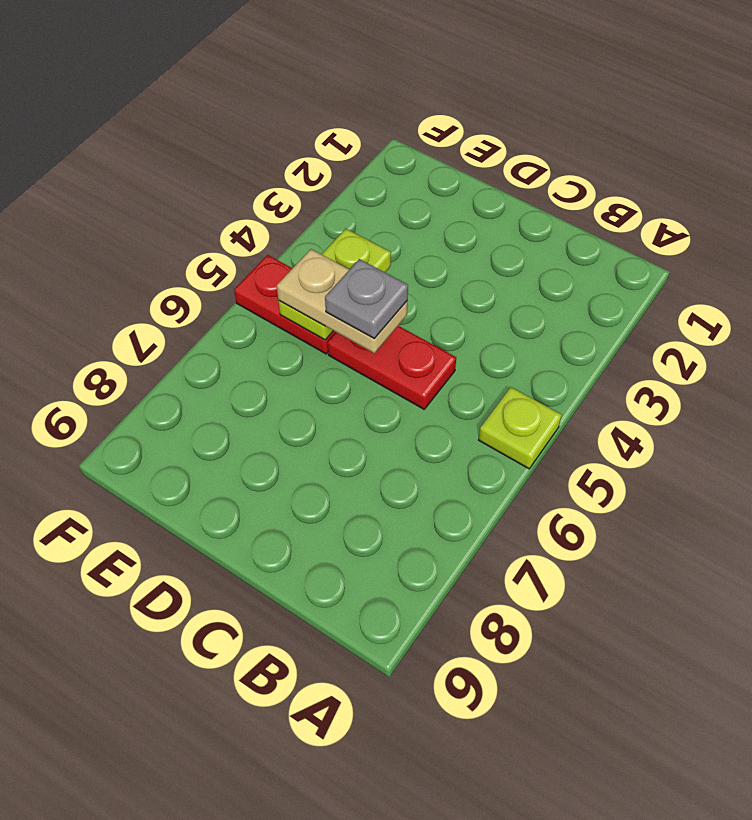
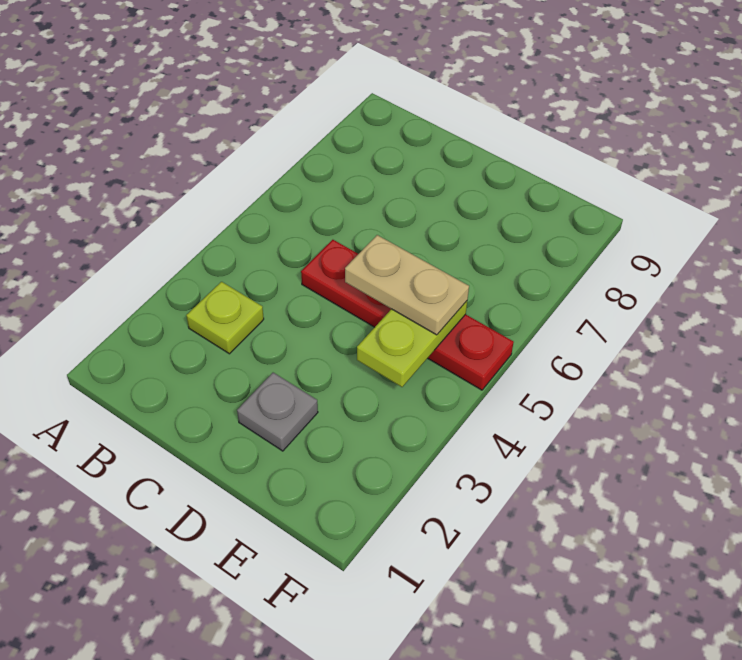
lime 1x1 plate [479,387,562,469] -> lime 1x1 plate moved to [186,282,264,354]
grey 1x1 plate [325,259,408,339] -> grey 1x1 plate moved to [237,373,318,451]

